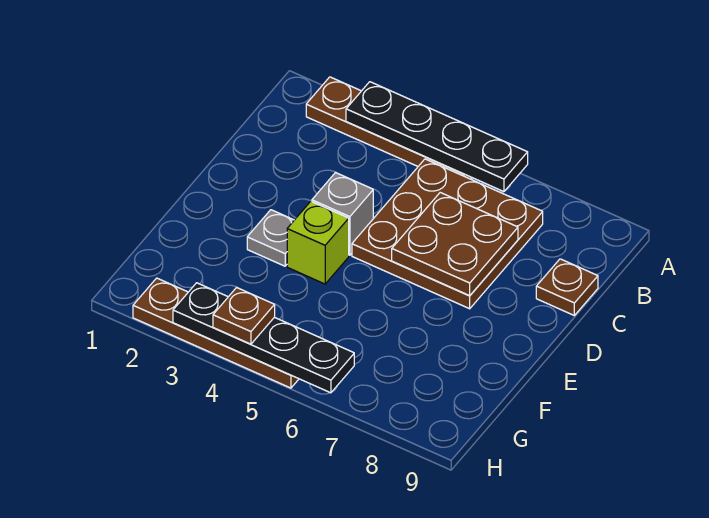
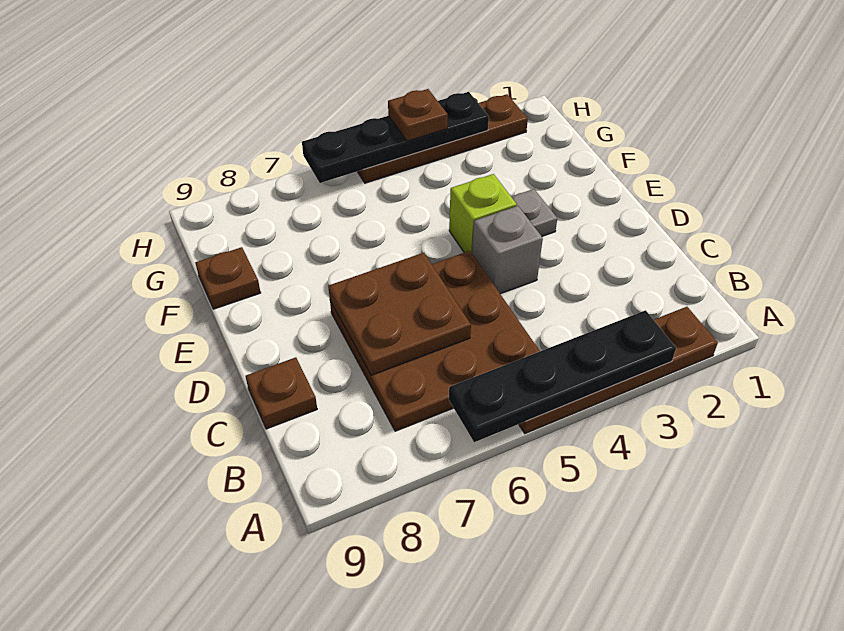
none -> brown 1x1 plate [195,247,261,309]

